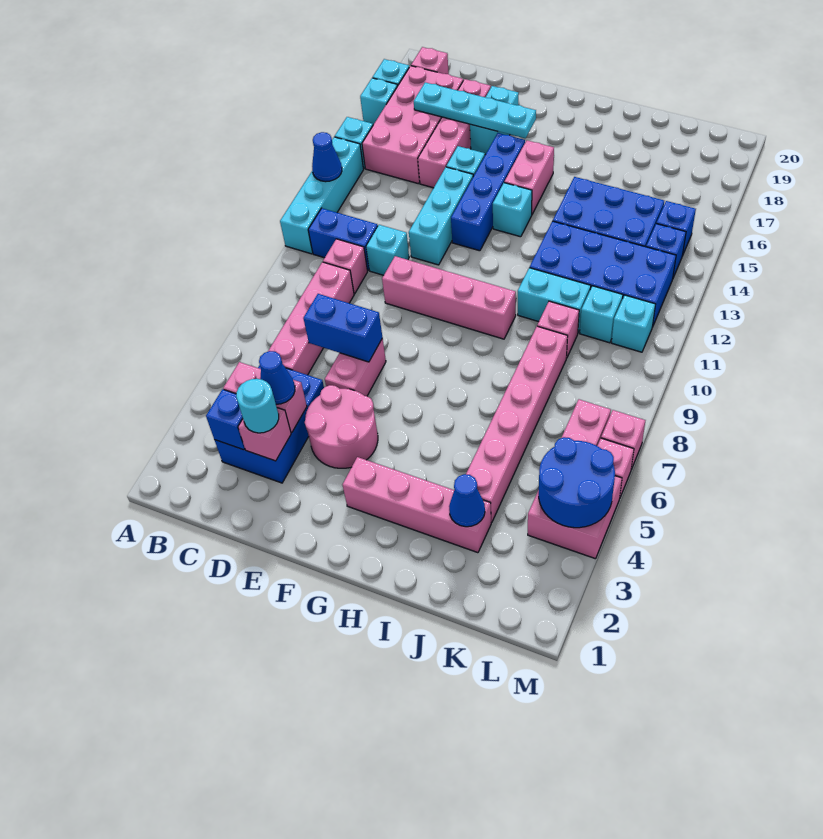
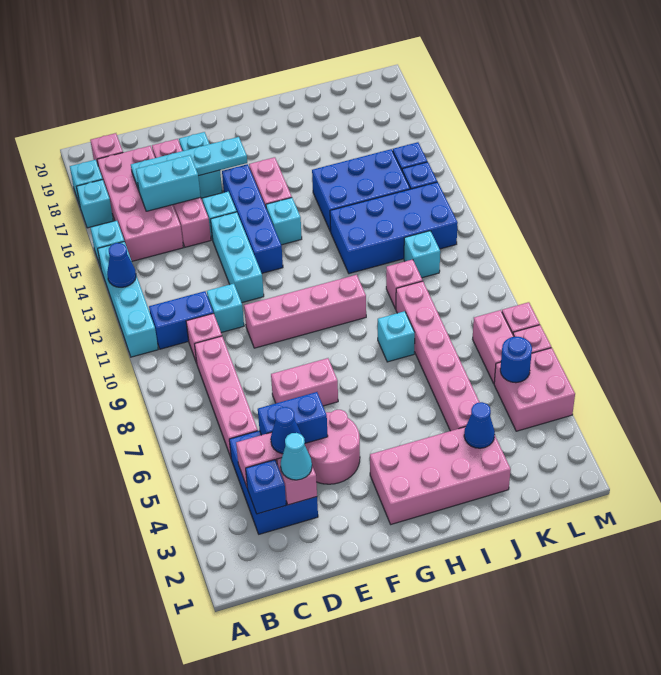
cyan 1x1 round brick [236,379,279,433] -> cyan 1x1 cone [281,433,312,480]
blue 1x2 brick [303,294,383,362] -> blue 1x2 brick moved to [258,392,328,443]
pink 1x2 brick [325,338,386,396] -> pink 1x2 brick turned to [271,358,338,406]
pink 1x4 brick [343,457,491,553] -> pink 2x4 brick [370,427,511,524]
cyan 1x2 brick [518,268,591,333] -> cyan 1x2 brick moved to [136,155,200,211]
blue 2x2 round brick [539,437,615,528] -> blue 1x1 round brick [500,337,532,383]
cyan 1x1 brick [612,295,656,352] -> cyan 1x1 brick moved to [377,311,415,362]

